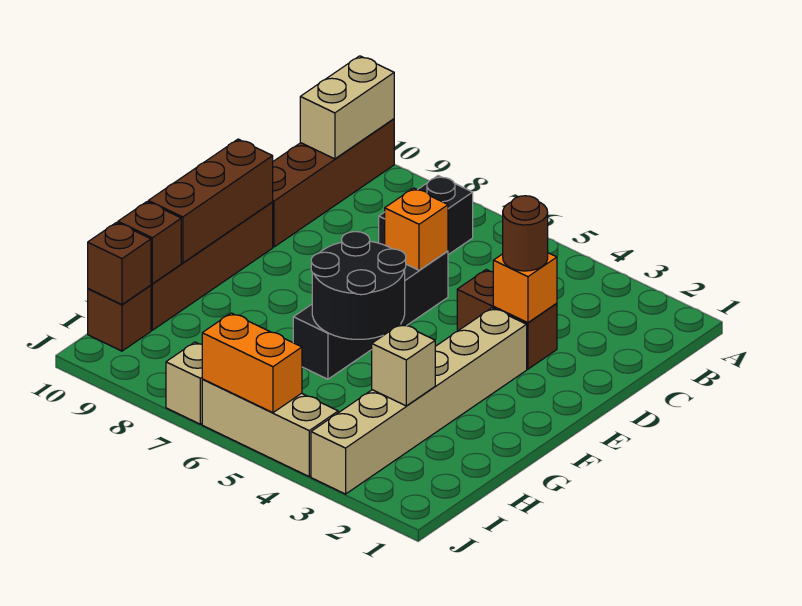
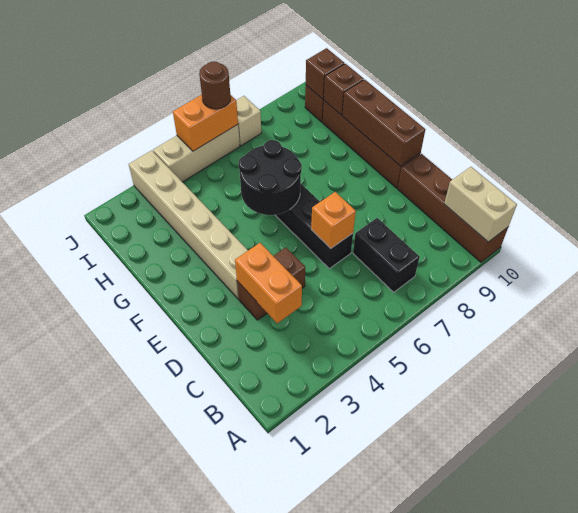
orange 1x1 brick [493,253,557,323] -> orange 1x2 brick [235,243,302,323]
brown 1x1 round brick [503,196,548,271] -> brown 1x1 round brick moved to [199,62,231,109]
tan 1x1 brick [372,324,435,406] -> none

